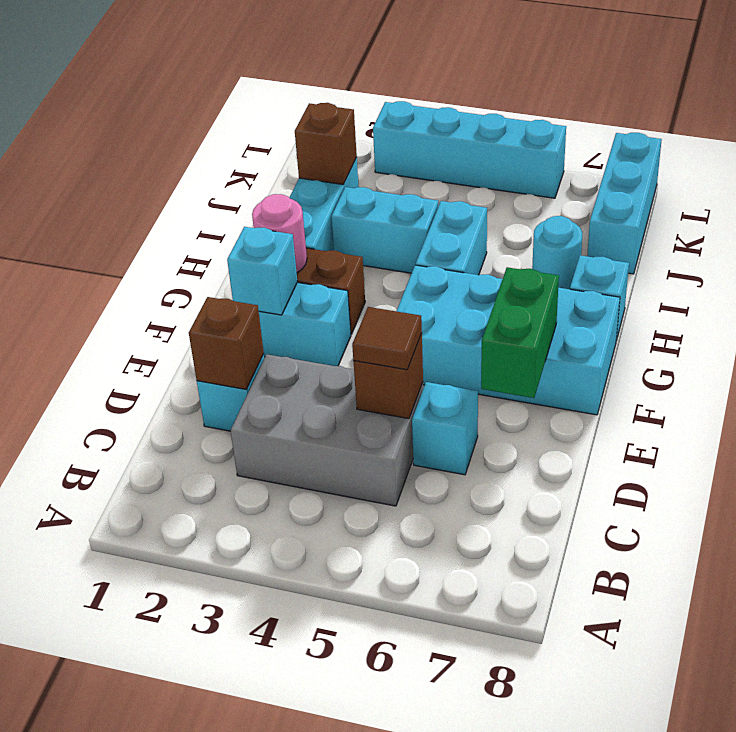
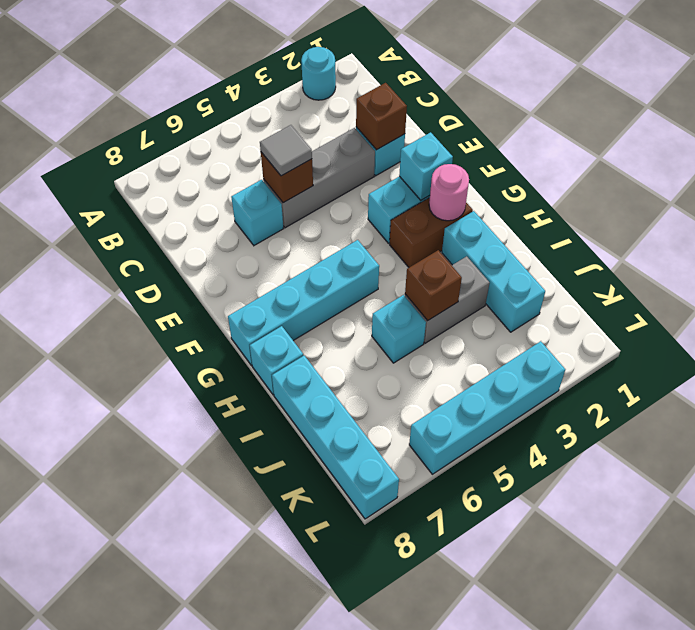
grey 2x3 brick [231,354,423,506] -> grey 1x3 brick [263,128,375,228]
brown 1x1 tile [352,307,422,370] -> grey 1x1 tile [260,125,312,176]
green 1x2 brick [481,267,559,398] -> none
cyan 2x4 brick [397,265,620,415] -> cyan 1x4 brick [228,240,379,365]
cyan 1x2 brick [416,201,487,275] -> cyan 1x1 brick [372,295,426,363]
cyan 1x2 brick [331,187,438,273] -> grey 1x2 brick [405,256,489,343]
cyan 1x1 round brick [532,216,582,289] -> cyan 1x1 round brick moved to [301,47,336,100]
brown 1x1 brick [295,103,357,184] -> brown 1x1 brick moved to [405,250,462,321]
cyan 1x3 brick [587,133,662,274] -> cyan 1x4 brick [272,356,399,519]

